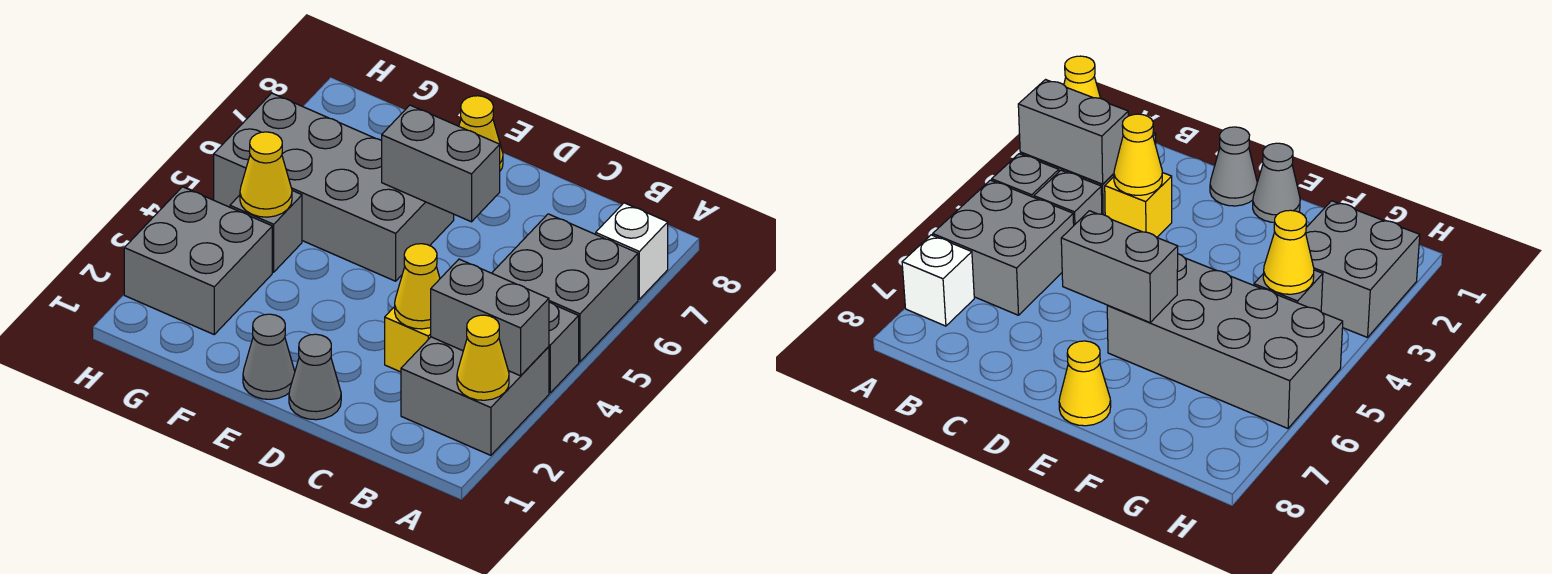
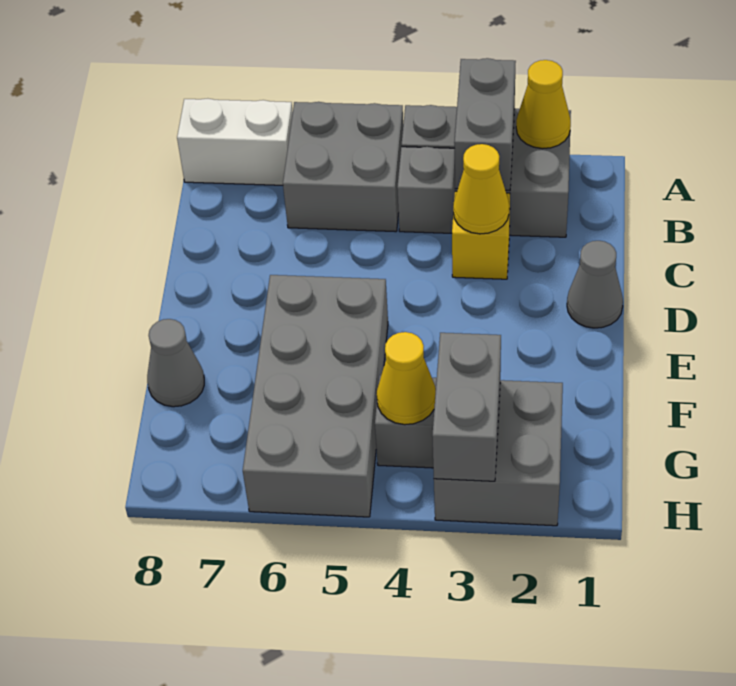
white 1x1 brick [596,203,668,299] -> white 1x2 brick [177,99,293,185]
grey 1x2 brick [382,105,500,222] -> grey 1x2 brick moved to [432,333,501,481]
grey 1x1 cone [243,314,295,399] -> grey 1x1 cone moved to [147,319,204,407]
yellow 1x1 cone [459,96,503,171] -> none

